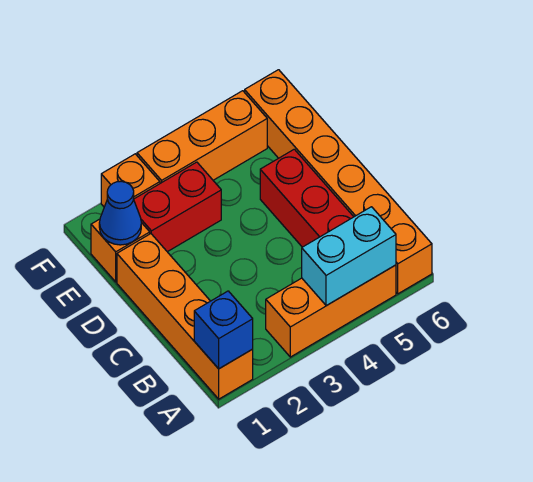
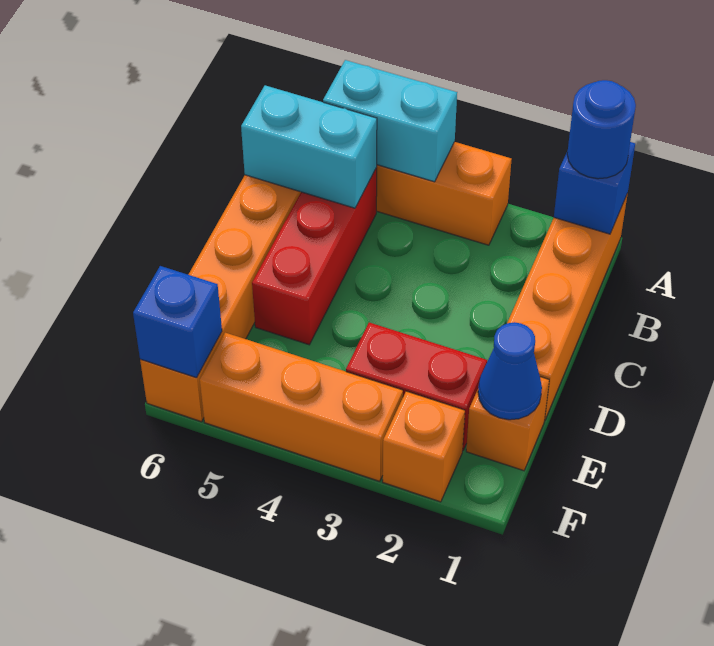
none -> blue 1x1 round brick [567,80,636,179]
none -> cyan 1x2 brick [241,85,377,208]
none -> blue 1x1 brick [133,266,222,378]

